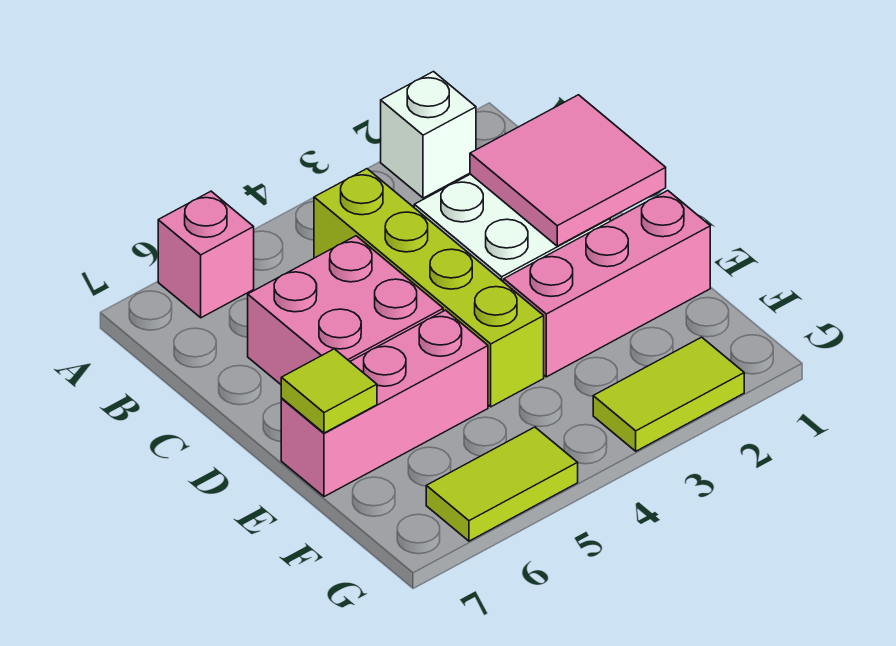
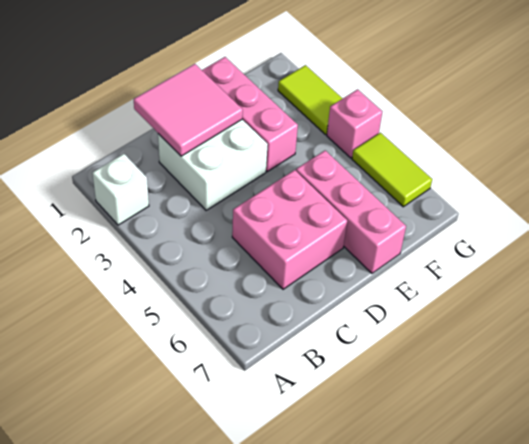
pink 1x1 brick [158,191,254,318] -> pink 1x1 brick moved to [327,89,382,158]
lime 1x4 brick [314,169,544,407] -> none
lime 1x1 tile [281,349,377,433] -> none

